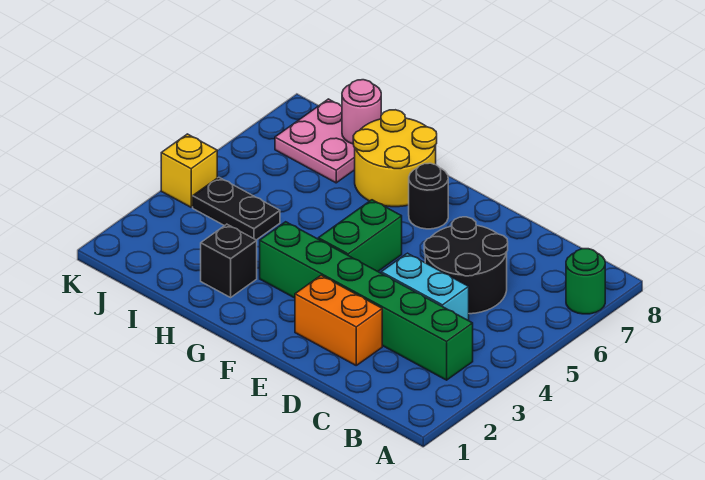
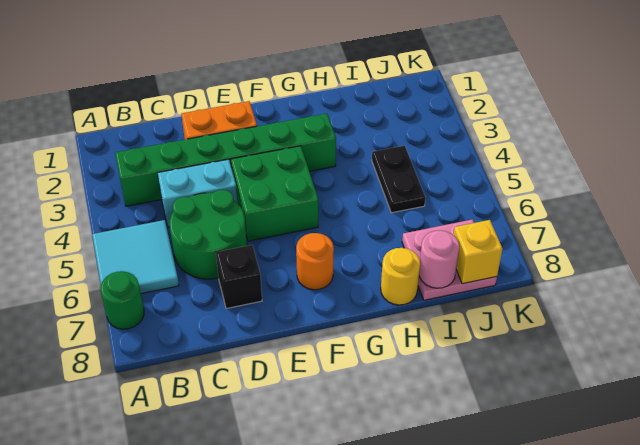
none -> cyan 2x2 tile [92,220,179,294]
black 2x2 round brick [424,217,508,314] -> green 2x2 round brick [169,190,247,279]
green 1x2 brick [318,200,402,271] -> green 2x2 brick [231,146,318,241]
black 1x1 round brick [409,163,448,229] -> orange 1x1 round brick [296,233,334,290]
yellow 2x2 round brick [353,110,437,207] -> yellow 1x1 round brick [381,248,420,305]
black 1x1 brick [201,224,257,297] -> black 1x1 brick moved to [216,245,262,309]
black 1x2 plate [193,177,280,240] -> black 1x2 plate turned to [372,146,425,213]
yellow 1x1 brick [161,134,217,207] -> yellow 1x1 brick moved to [453,220,502,284]

